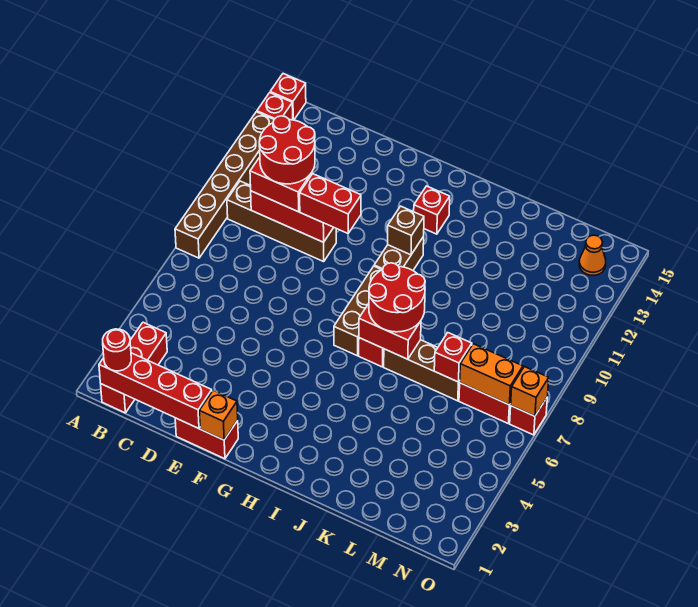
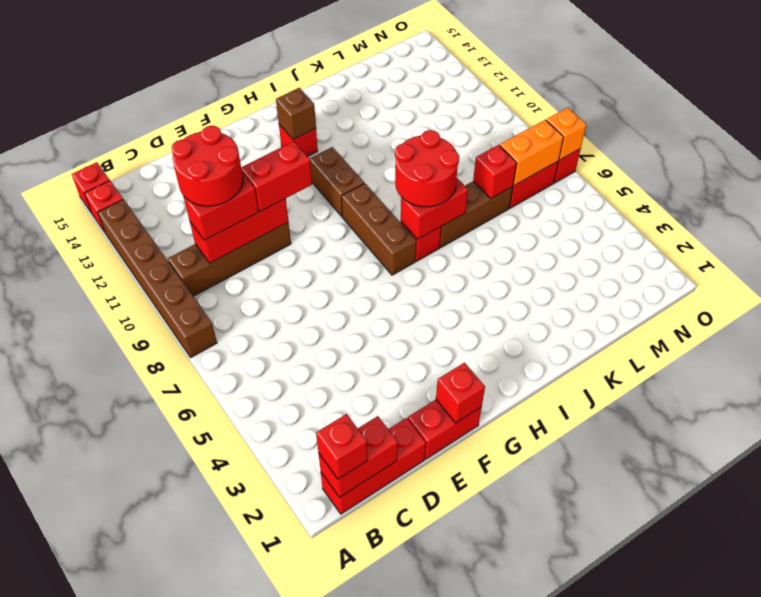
red 1x3 brick [101,322,167,413] -> red 1x3 brick turned to [321,418,426,514]
red 1x4 brick [99,353,212,429] -> red 1x2 brick [319,416,398,497]
red 1x1 round brick [103,329,131,371] -> red 1x1 brick [316,414,367,479]
orange 1x1 brick [199,390,238,440] -> red 1x1 brick [436,363,485,423]
brown 1x1 brick [388,206,424,255] -> brown 1x1 brick moved to [276,88,316,140]
orange 1x1 cone [579,235,606,275] -> none

